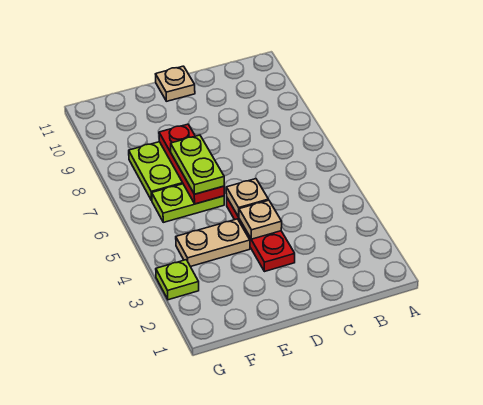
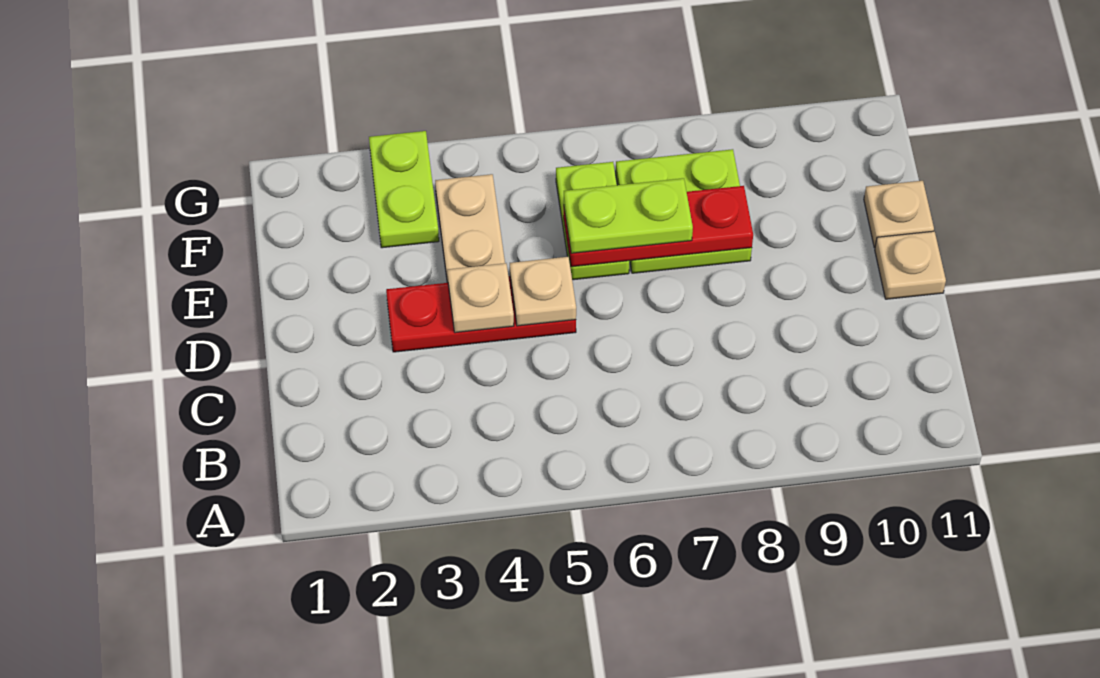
none -> tan 1x1 plate [864,181,934,248]
lime 1x1 plate [156,260,199,300] -> lime 1x2 plate [369,131,439,248]

